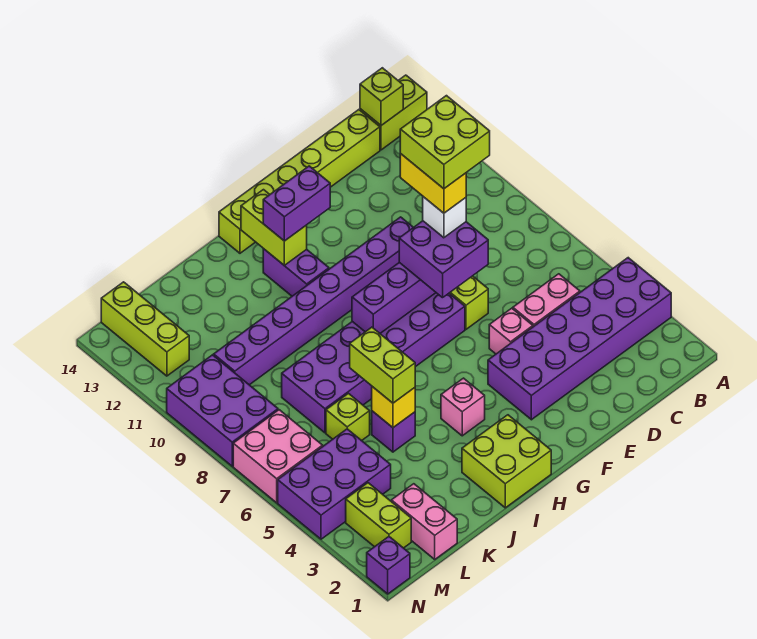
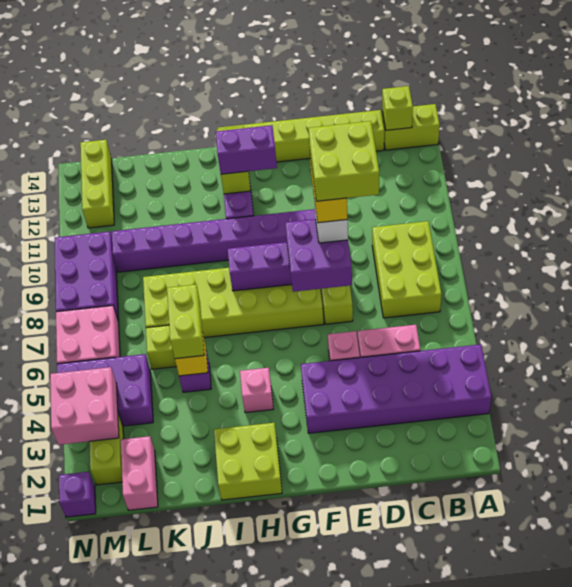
none -> lime 2x3 brick [372,221,441,318]
purple 2x6 brick [282,293,465,433] -> lime 2x6 brick [143,268,324,338]
none -> pink 2x2 brick [50,367,119,445]

